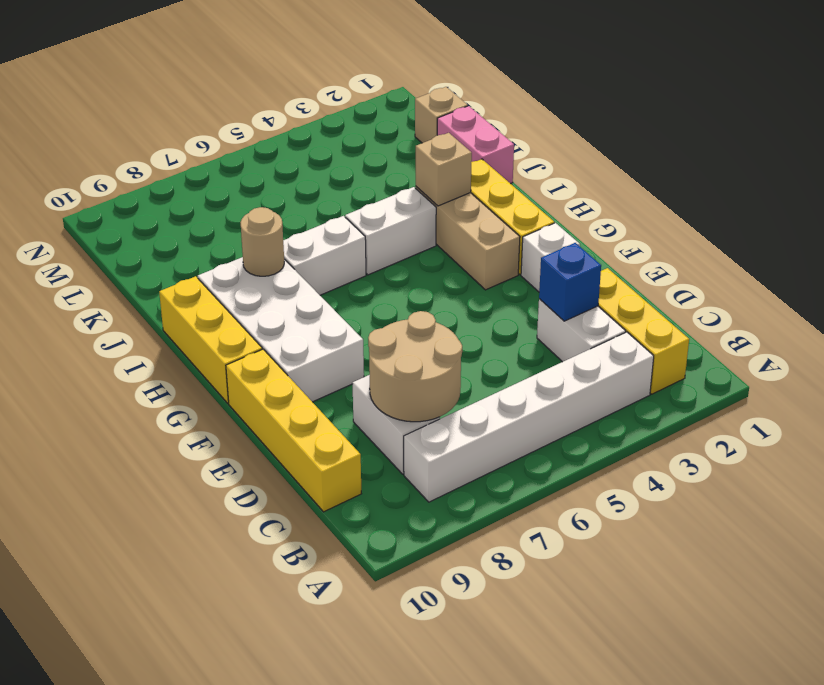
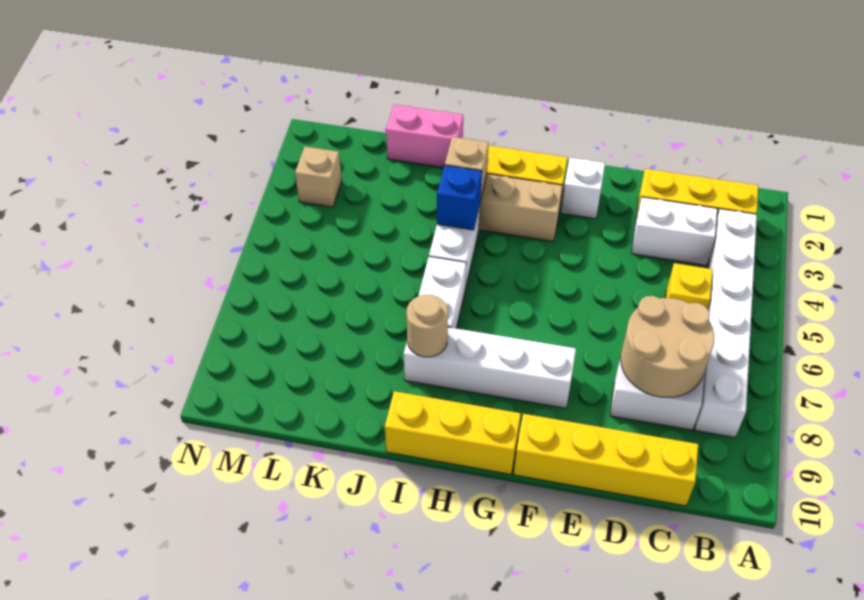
none -> yellow 1x1 brick [666,263,712,308]
blue 1x1 brick [539,243,601,321] -> blue 1x1 brick moved to [437,165,482,230]
white 2x4 brick [198,257,364,402] -> white 1x4 brick [404,327,576,408]
tan 1x1 brick [415,87,468,143] -> tan 1x1 brick moved to [295,146,342,207]

